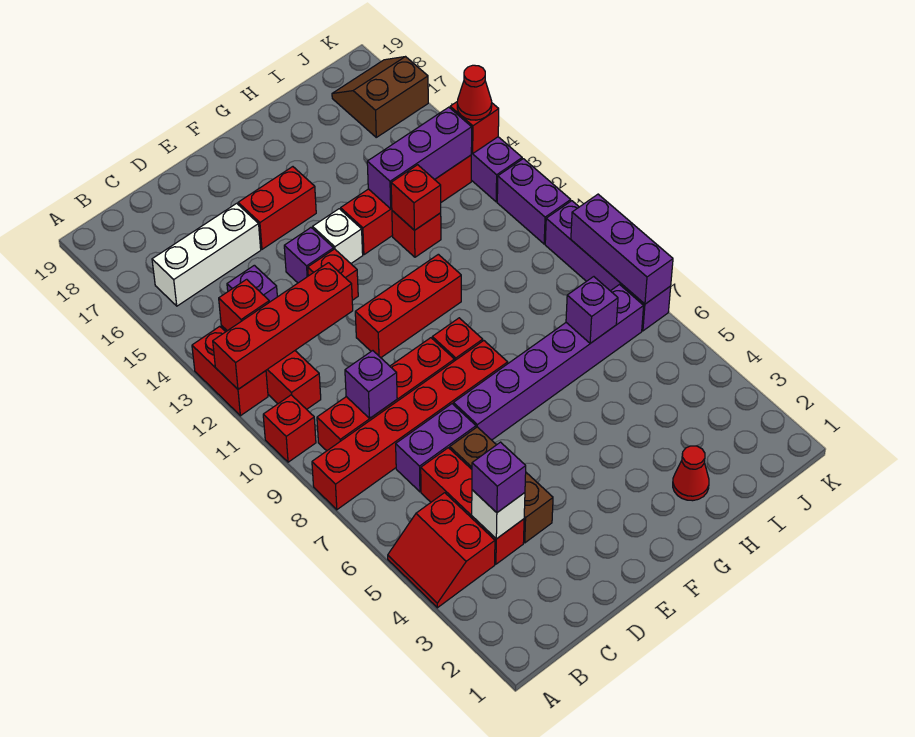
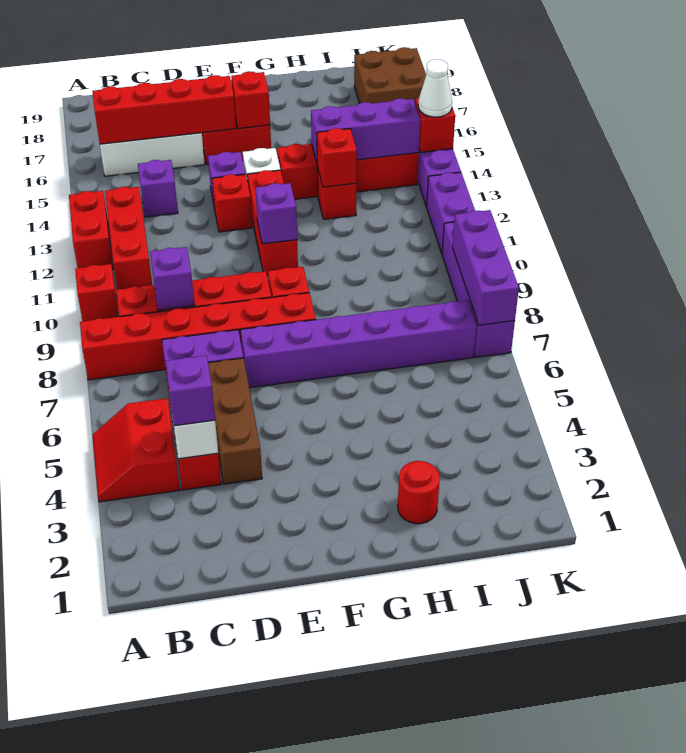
red 1x4 brick [213,263,353,389] -> red 1x4 brick moved to [92,75,236,144]
red 1x1 brick [219,279,269,331] -> red 1x1 brick moved to [231,71,270,129]
red 1x3 brick [355,254,461,358] -> red 1x3 brick turned to [247,170,298,276]
red 1x1 cone [673,446,709,501] -> red 1x1 round brick [398,461,440,524]
purple 1x1 brick [566,277,618,343] -> purple 1x1 brick moved to [255,183,297,244]
brown 2x2 slope [332,57,428,137] -> brown 2x2 brick [354,47,426,104]
red 1x1 cone [457,65,492,120] -> white 1x1 cone [418,59,452,117]

